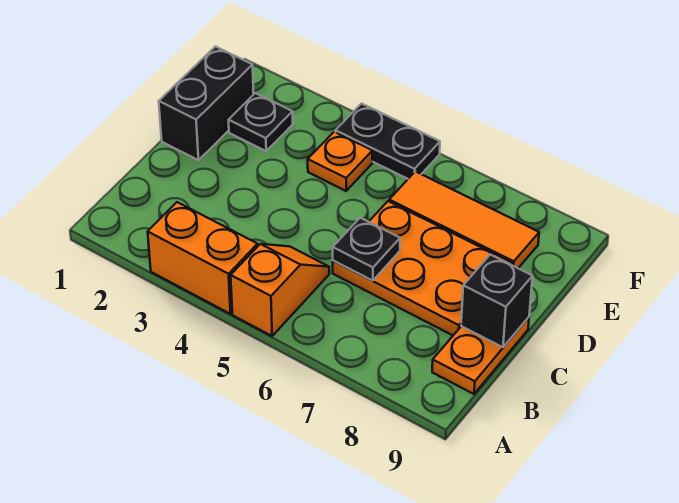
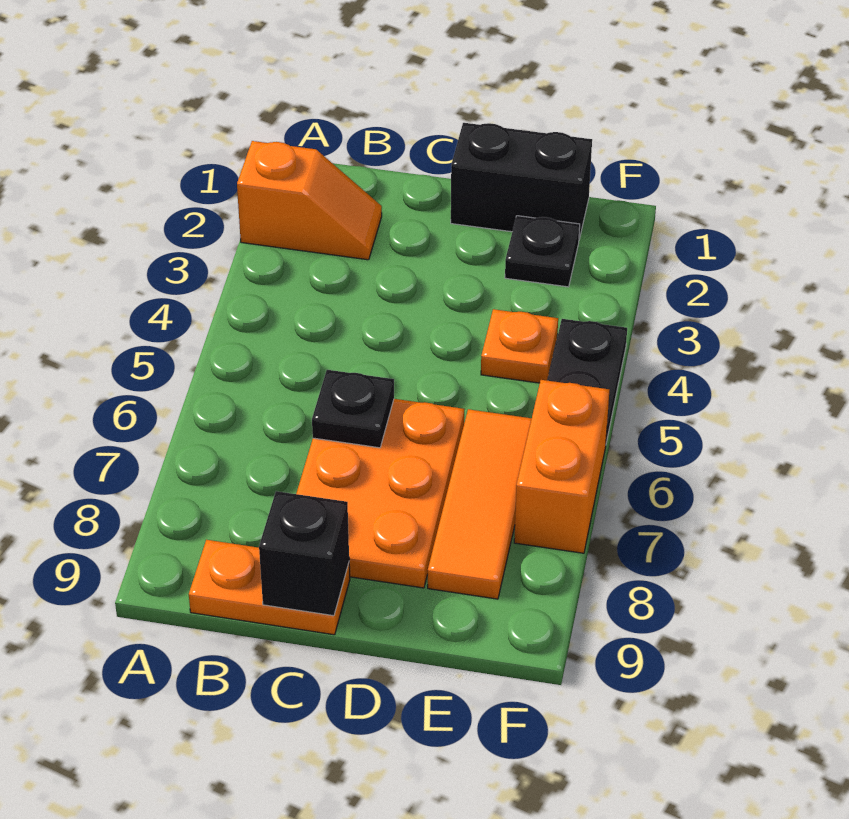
orange 1x2 brick [148,202,258,314] -> orange 1x2 brick moved to [514,380,609,553]
orange 1x2 slope [231,244,329,336] -> orange 1x2 slope moved to [237,141,382,260]

